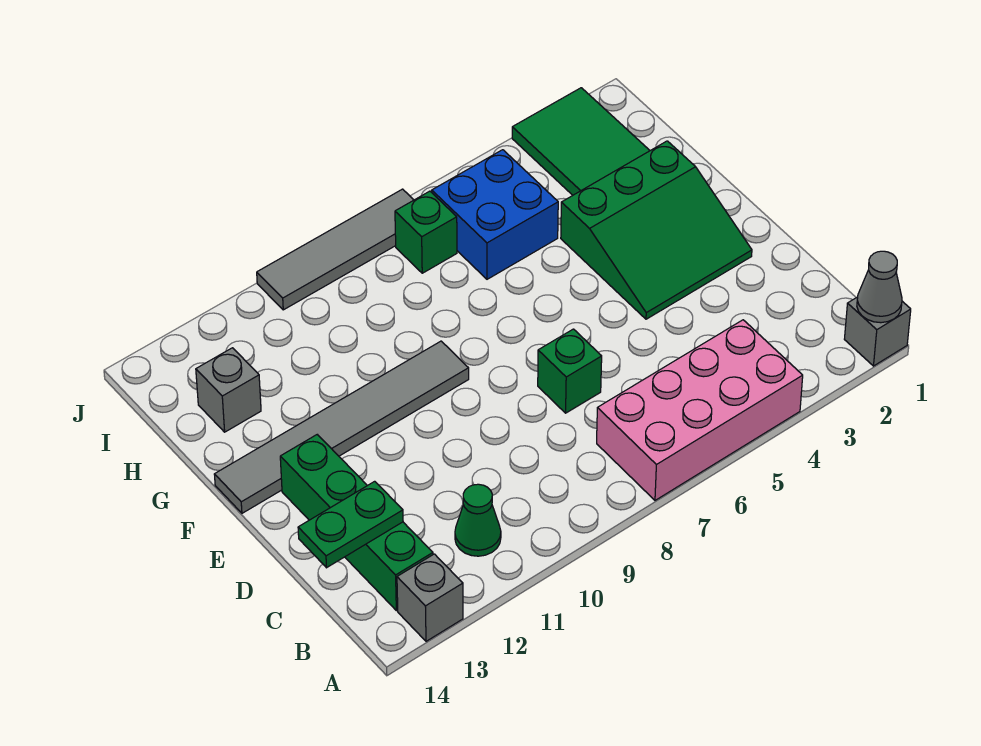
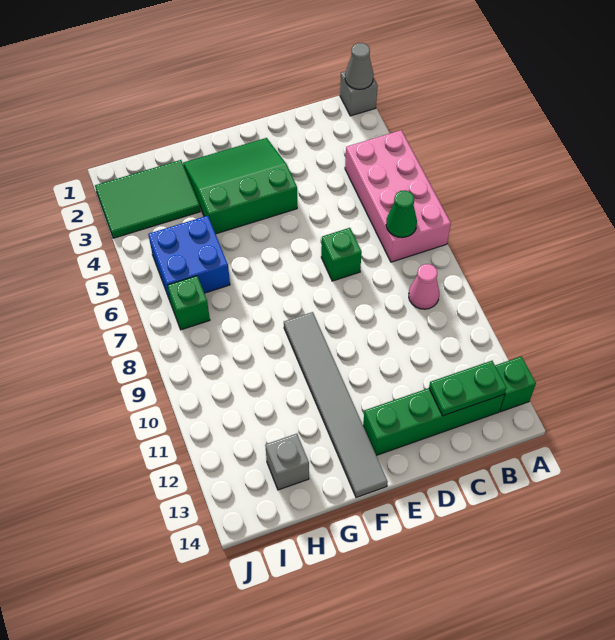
grey 1x1 brick [397,554,463,641] -> green 1x1 brick [495,356,536,412]
none -> pink 1x1 cone [409,264,439,309]
green 1x1 cone [455,484,501,556] -> green 1x1 cone moved to [386,190,417,238]
green 1x2 plate [298,481,403,568] -> green 1x2 plate turned to [429,361,506,416]
green 3x3 slope [561,141,752,319] -> green 3x3 slope turned to [183,138,297,234]
grey 1x4 tile [257,189,413,310] -> none

